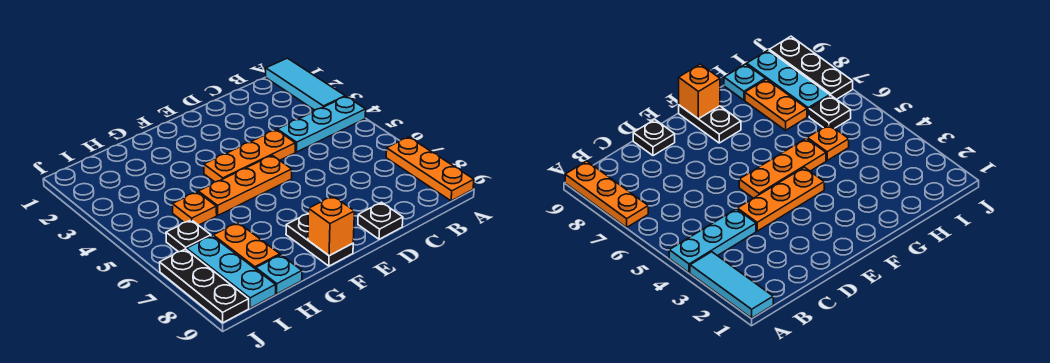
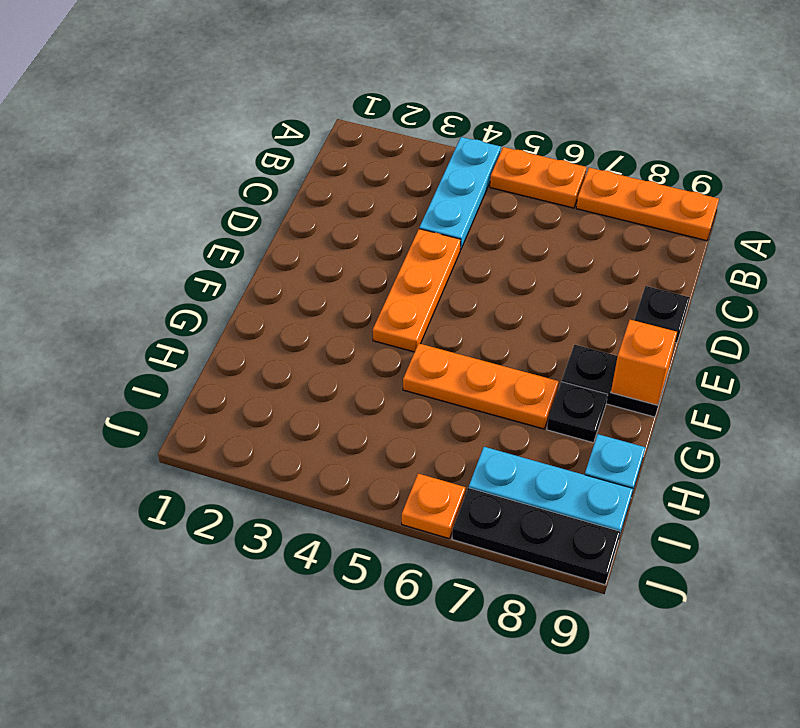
cyan 1x3 tile [266,58,345,110] -> none
orange 1x3 plate [198,155,292,215] -> orange 1x3 plate turned to [403,343,559,429]
orange 1x1 plate [172,192,217,225] -> orange 1x1 plate moved to [402,474,466,539]
orange 1x2 plate [213,223,280,269] -> orange 1x2 plate moved to [490,147,587,208]
black 1x1 plate [166,220,211,252] -> black 1x1 plate moved to [547,382,608,443]

